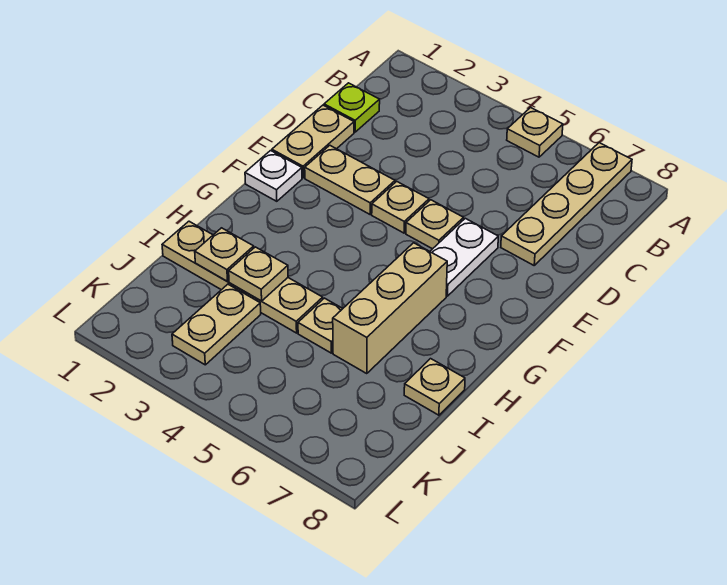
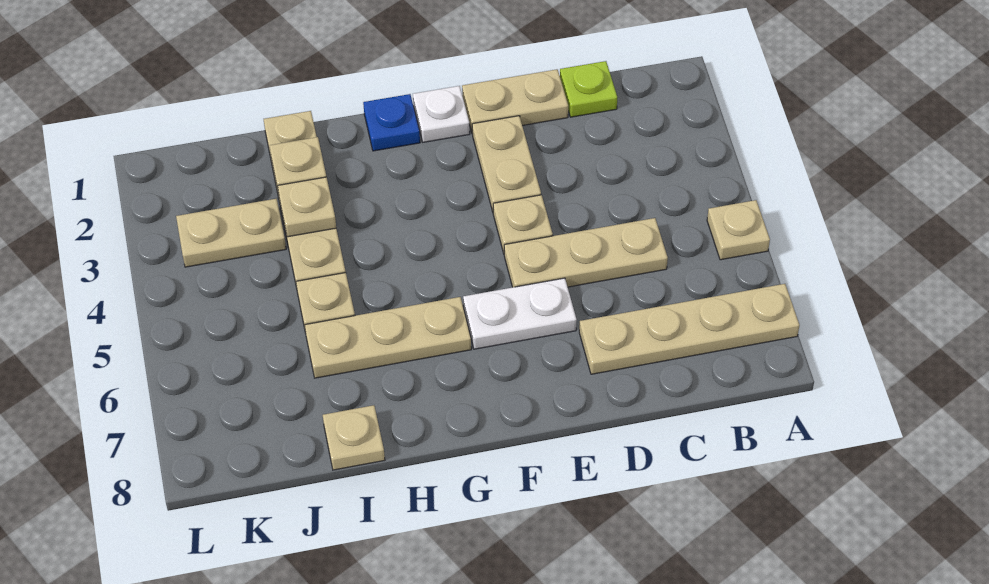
tan 1x1 plate [406,200,464,249] -> tan 1x3 plate [504,218,668,287]
none -> blue 1x1 plate [363,94,420,151]
tan 1x3 brick [333,243,447,374] -> tan 1x3 plate [305,297,471,378]

